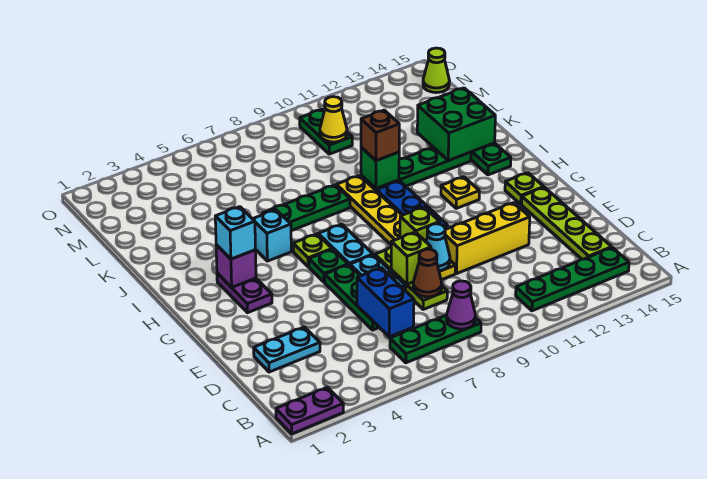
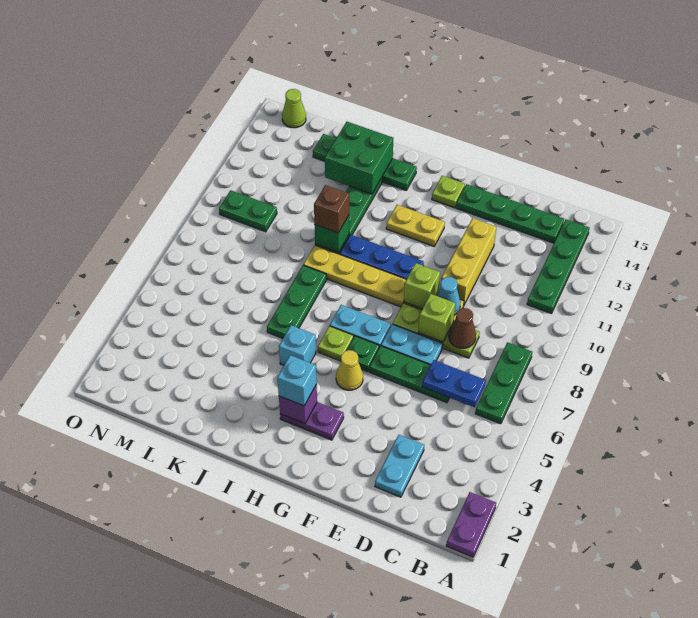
purple 1x1 cone [447,281,476,329] -> none
blue 1x2 brick [357,268,414,337] -> blue 1x2 plate [422,360,486,407]
lime 1x4 plate [522,187,612,259] -> green 1x4 plate [456,184,564,243]
yellow 1x1 plate [441,177,479,208] -> yellow 1x2 plate [386,205,445,246]
yellow 1x1 cone [320,97,347,142] -> yellow 1x1 cone moved to [336,350,363,390]

